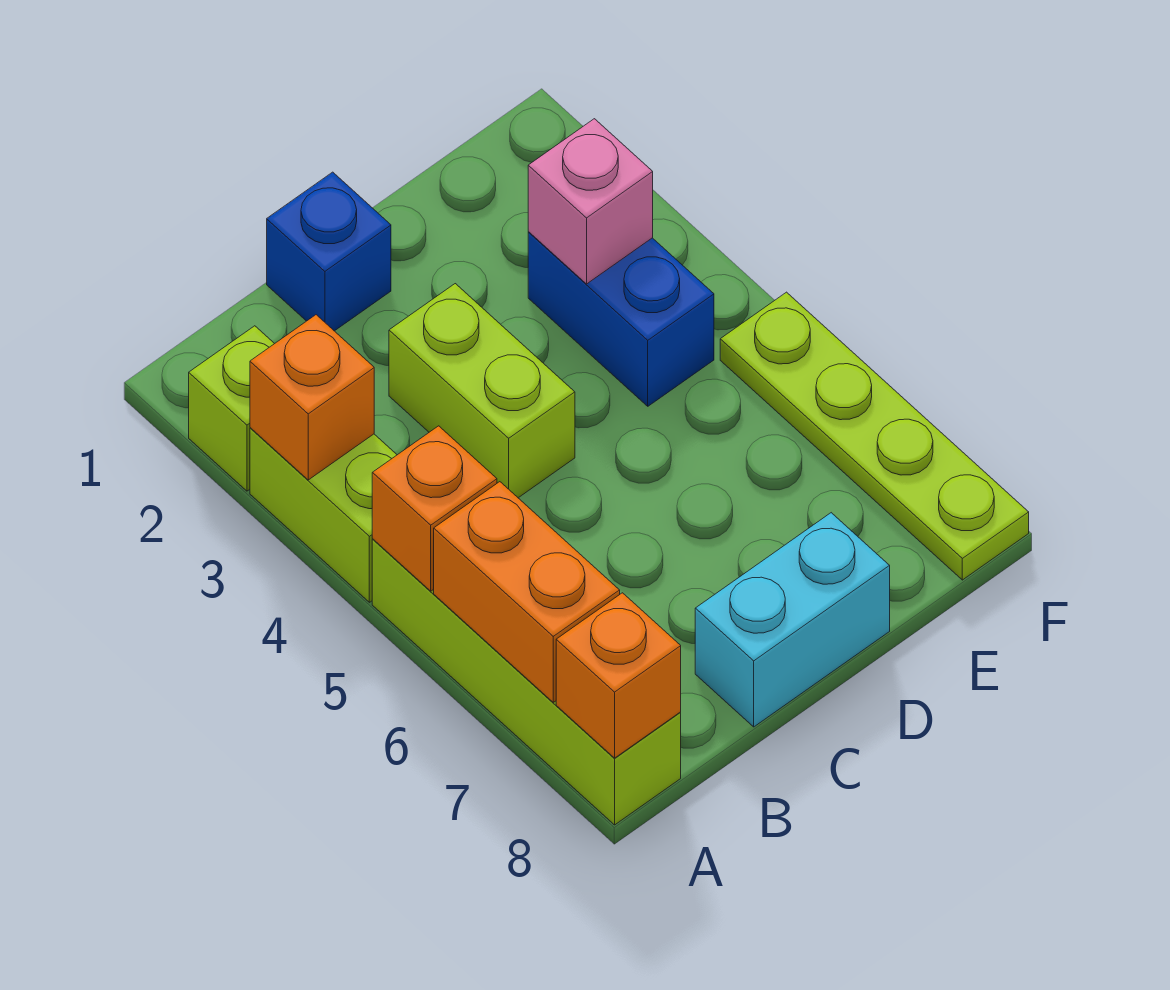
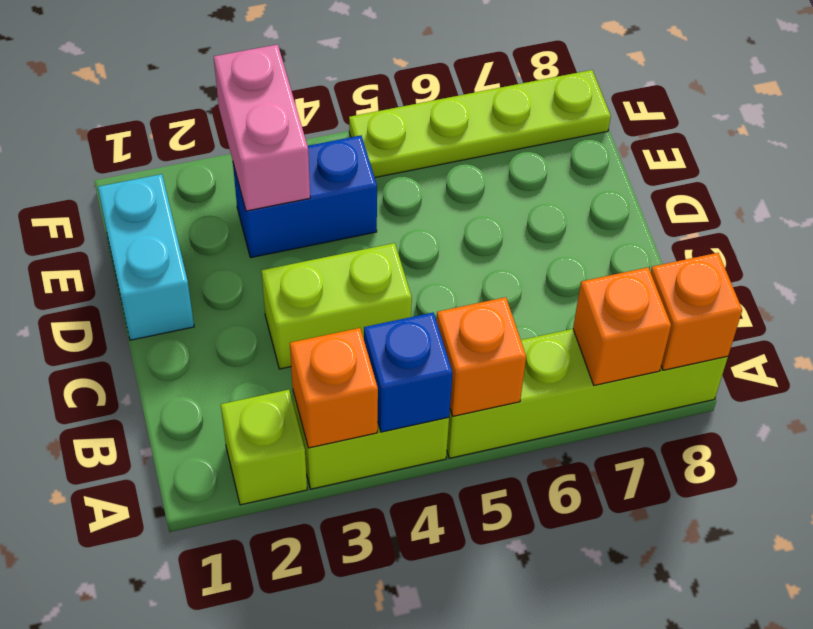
orange 1x2 brick [434,482,620,702] -> orange 1x1 brick [573,267,671,385]
blue 1x1 brick [267,172,391,331] -> blue 1x1 brick moved to [364,313,453,432]
cyan 1x2 brick [695,513,890,727] -> cyan 1x2 brick moved to [98,174,194,340]
pink 1x1 brick [528,119,653,284] -> pink 1x2 brick [214,44,310,211]

